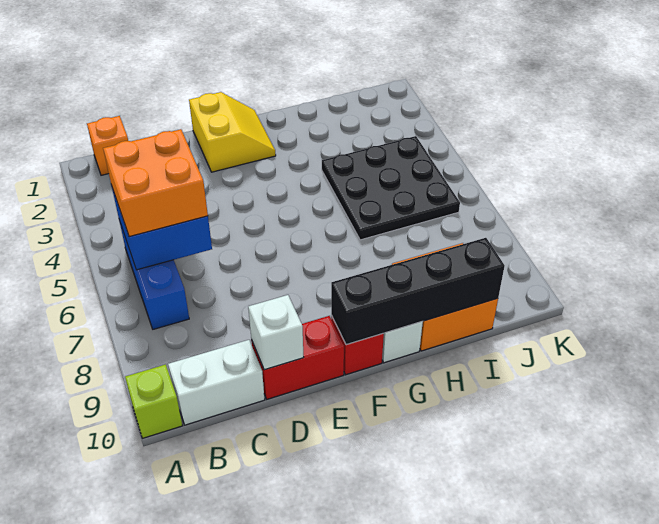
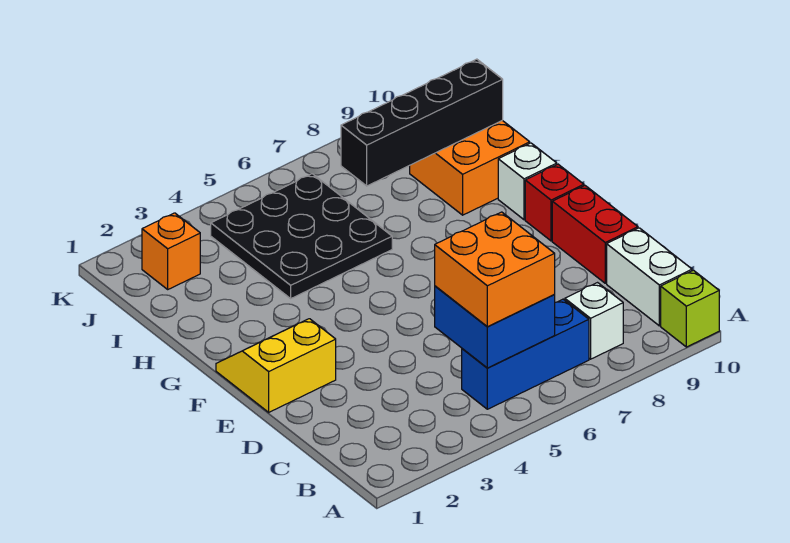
orange 1x1 brick [87,116,128,175] -> orange 1x1 brick moved to [142,213,200,289]
white 1x1 brick [248,295,303,370] -> white 1x1 brick moved to [565,283,623,359]
black 1x4 brick [331,238,505,345] -> black 1x4 brick turned to [341,59,503,186]

